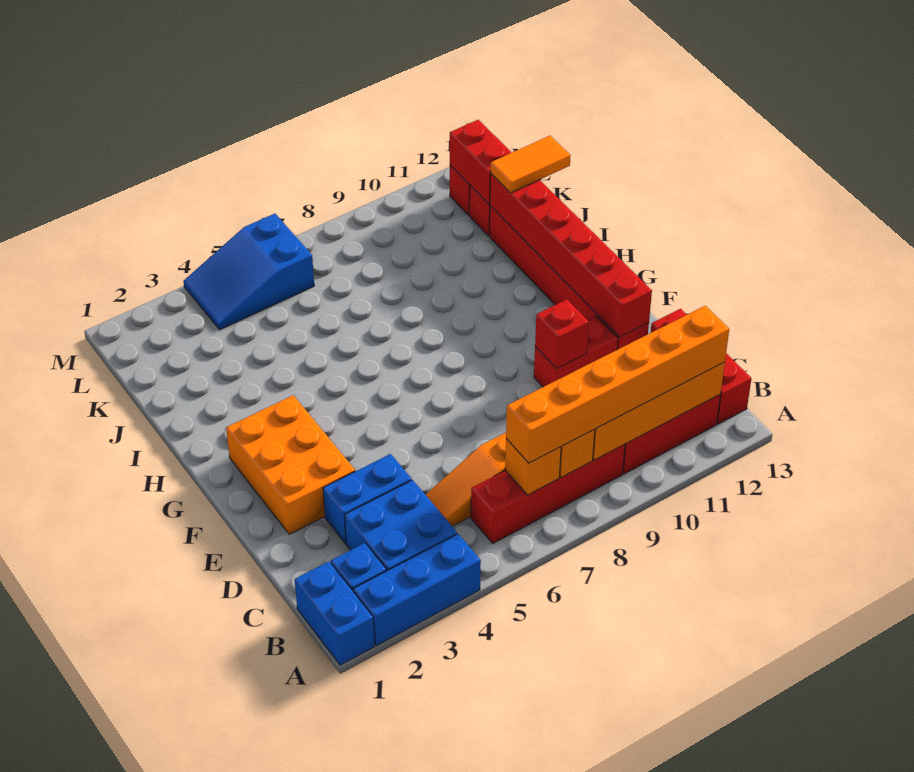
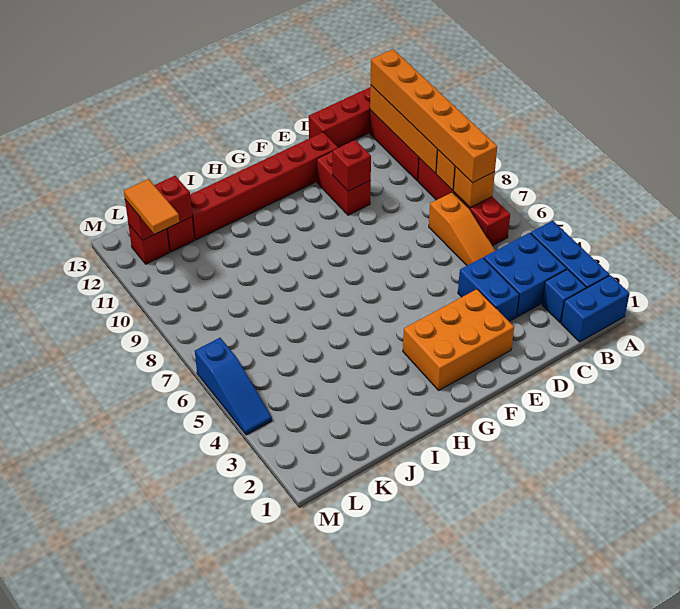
red 1x6 brick [490,174,652,337] -> none
orange 1x2 tile [491,136,571,193] -> orange 1x2 tile moved to [124,179,179,234]
blue 2x3 slope [183,214,314,330] -> blue 1x3 slope [195,338,272,435]

